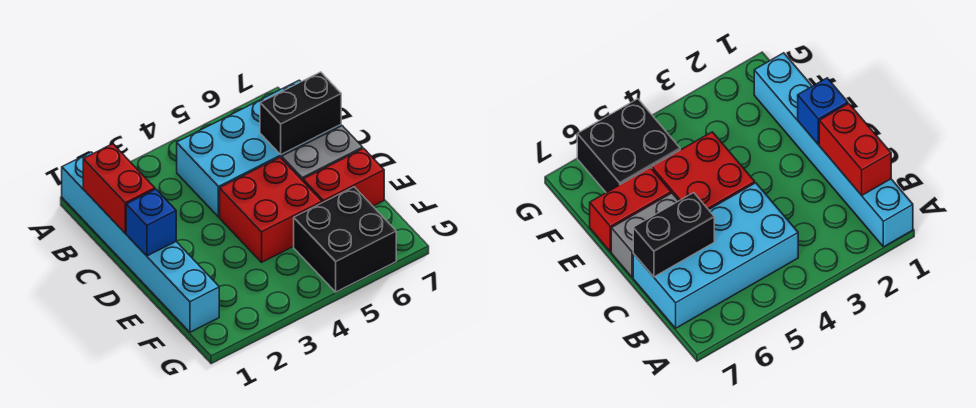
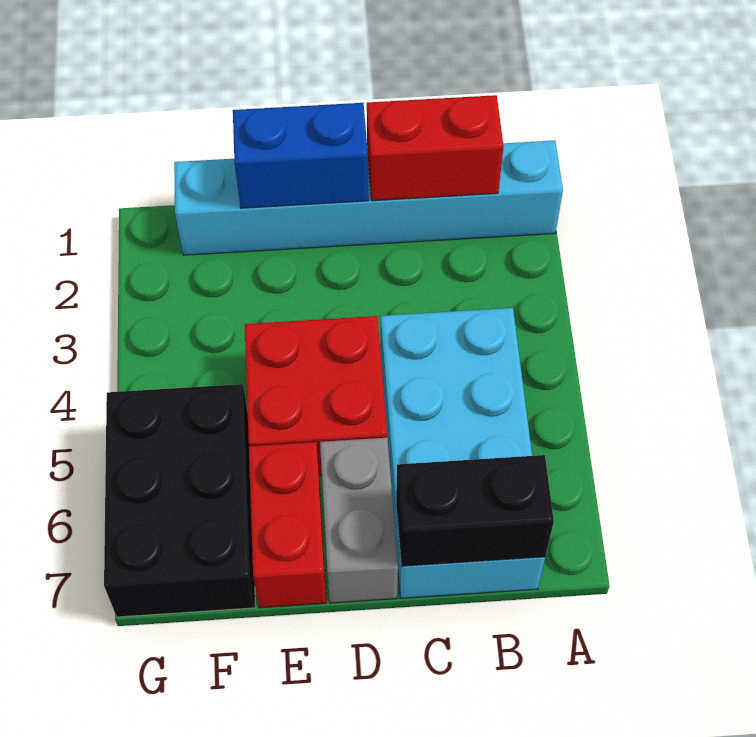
black 1x2 brick [260,72,341,155] -> black 1x2 brick turned to [396,455,554,566]
blue 1x1 brick [126,189,176,256] -> blue 1x2 brick [233,103,368,208]
black 2x2 brick [294,187,396,292] -> black 2x3 brick [104,384,256,617]

